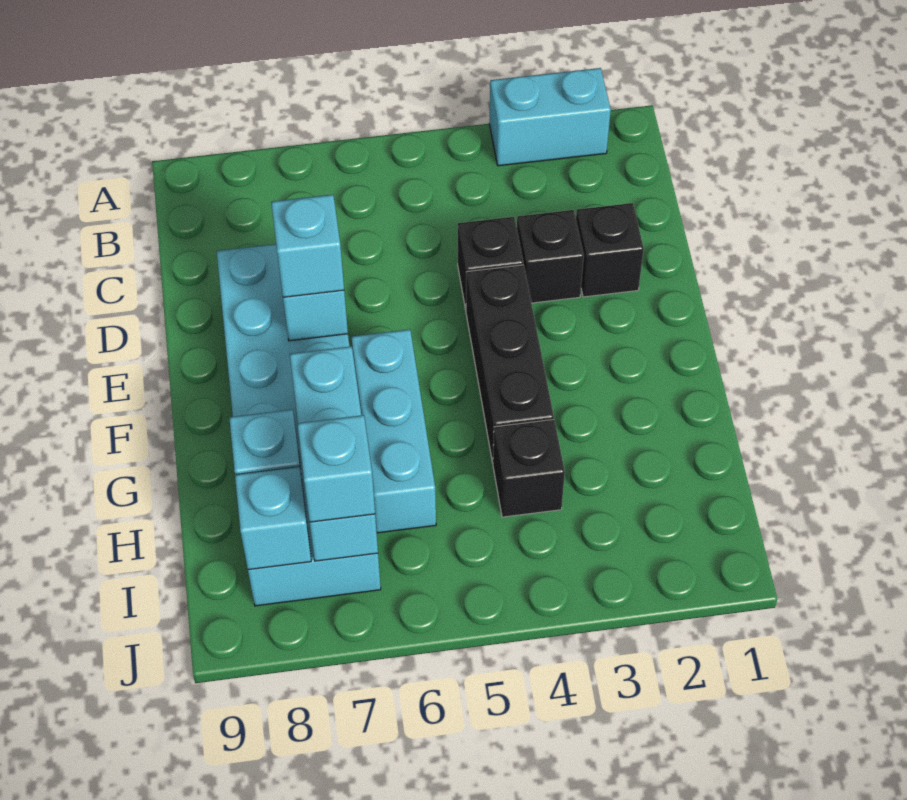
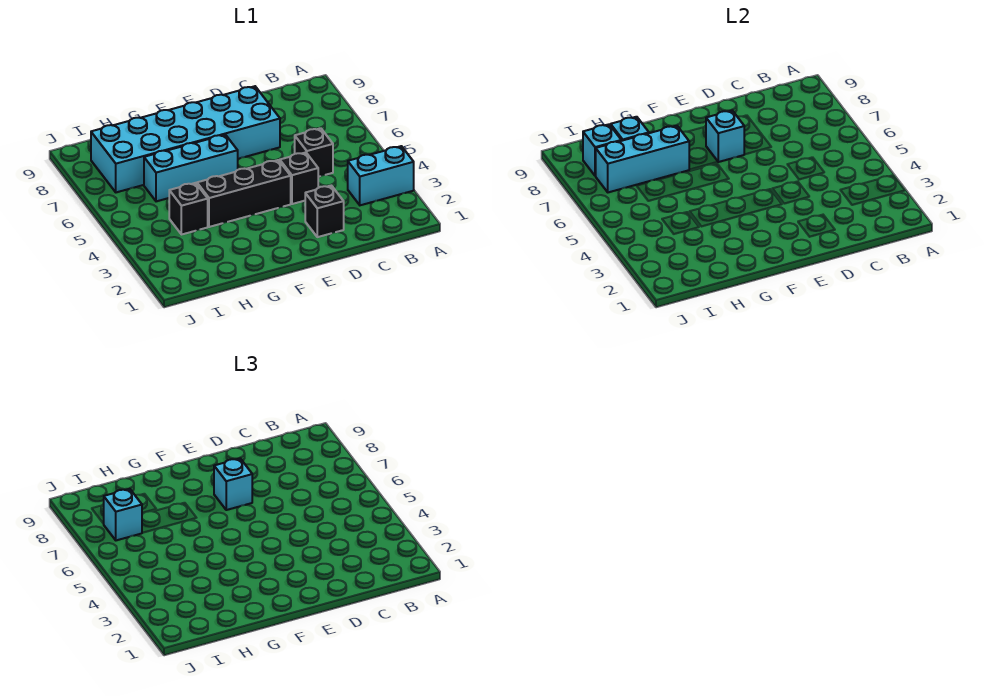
cyan 1x2 brick [489,68,611,166] -> cyan 1x2 brick turned to [348,146,414,205]
black 1x1 brick [517,210,584,303] -> black 1x1 brick moved to [295,128,333,177]

